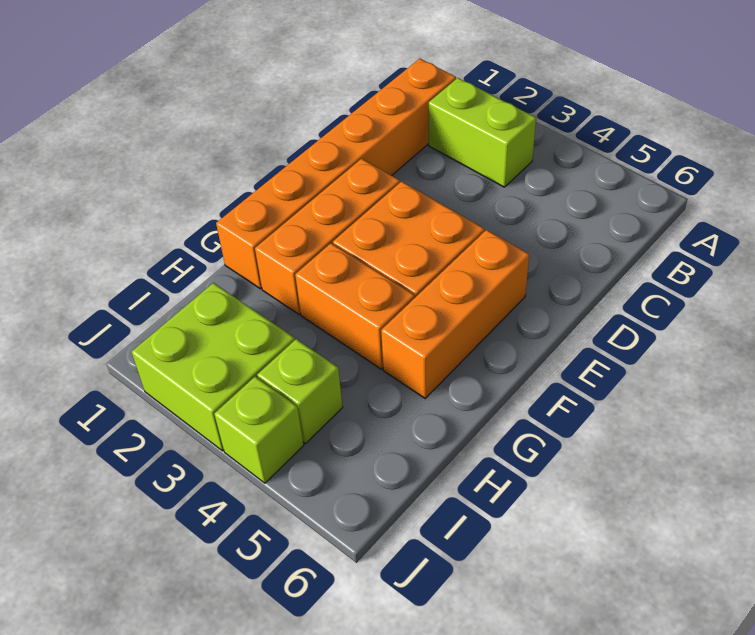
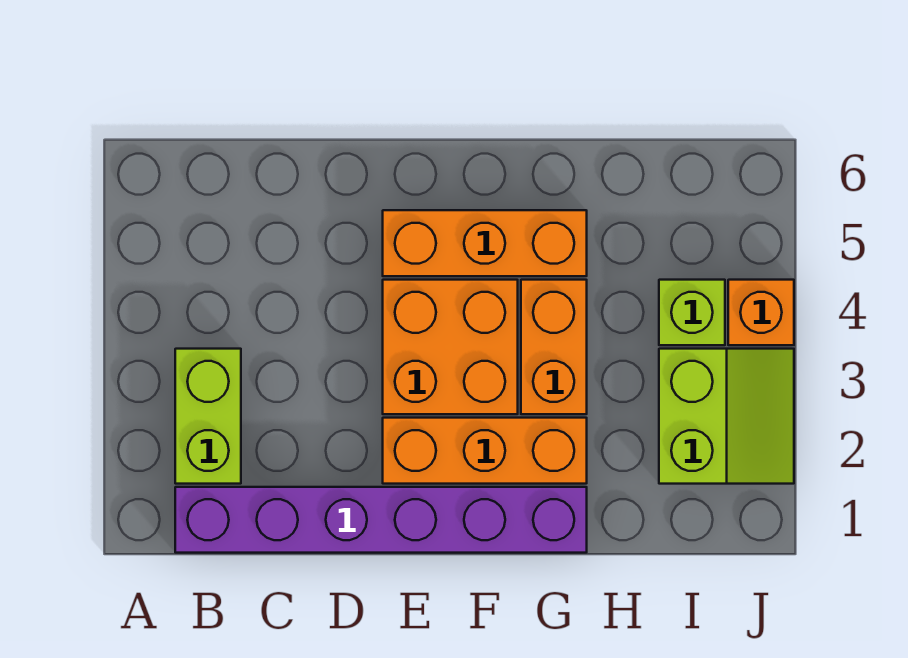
orange 1x6 brick [216,59,456,289] -> purple 1x6 brick [175,487,587,553]
lime 2x2 brick [132,283,294,451] -> lime 2x2 slope [659,349,794,484]
lime 1x1 brick [214,377,304,483] -> orange 1x1 brick [728,280,794,345]

